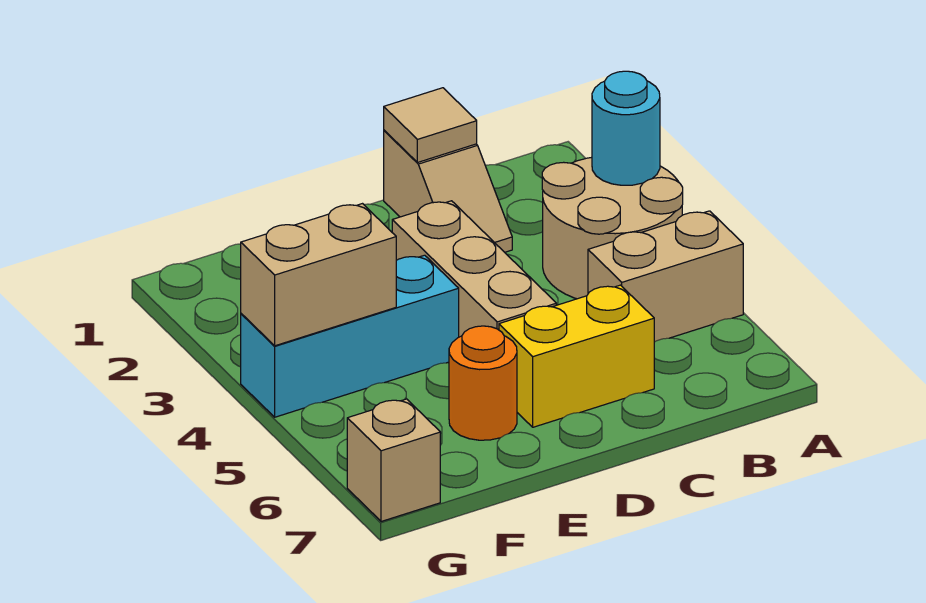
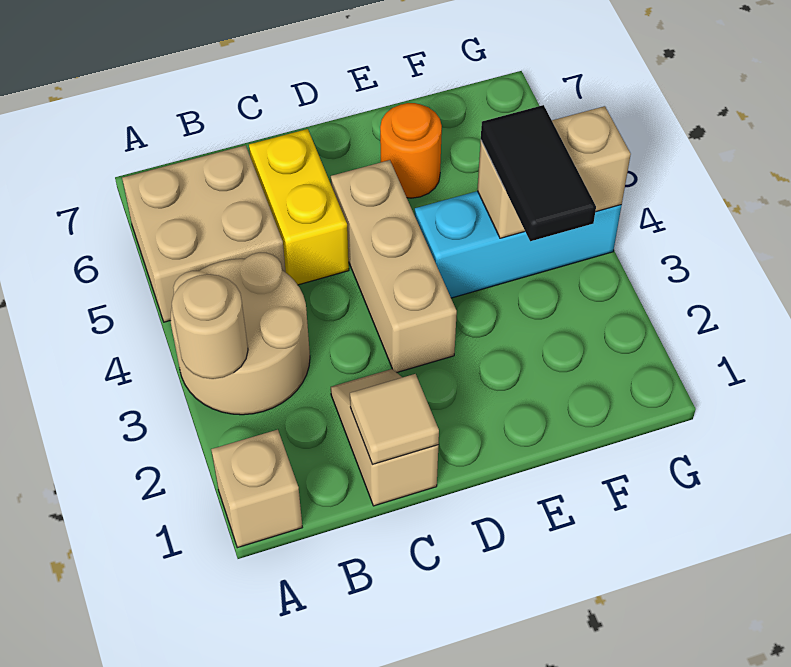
cyan 1x1 round brick [592,71,660,185] -> tan 1x1 round brick [172,274,248,379]
tan 1x2 brick [588,211,743,342] -> tan 2x2 brick [122,145,286,322]
yellow 1x2 brick [499,285,654,427] -> yellow 1x2 brick turned to [249,129,349,285]
none -> black 1x2 tile [481,105,596,241]
tan 1x1 brick [347,399,440,522] -> tan 1x1 brick moved to [211,430,302,548]

